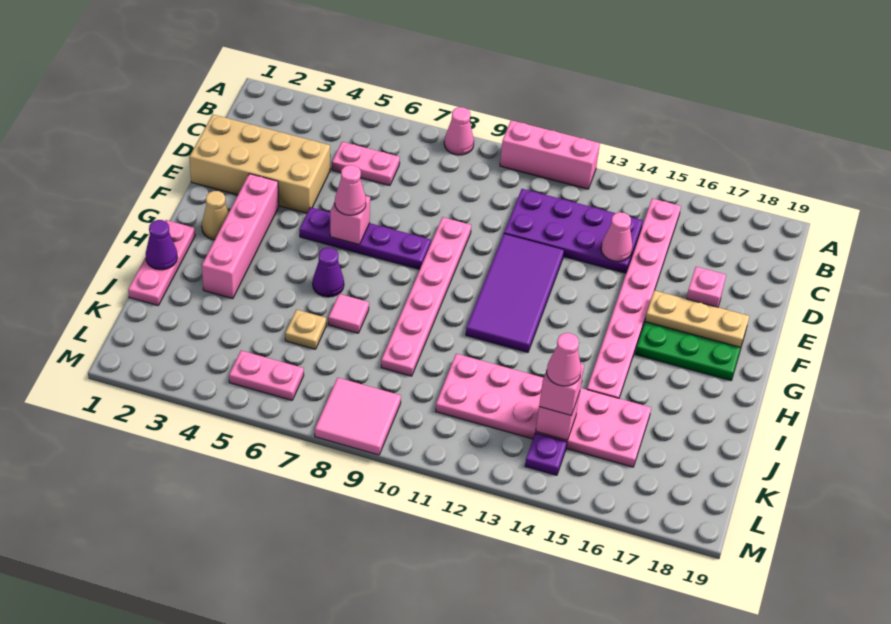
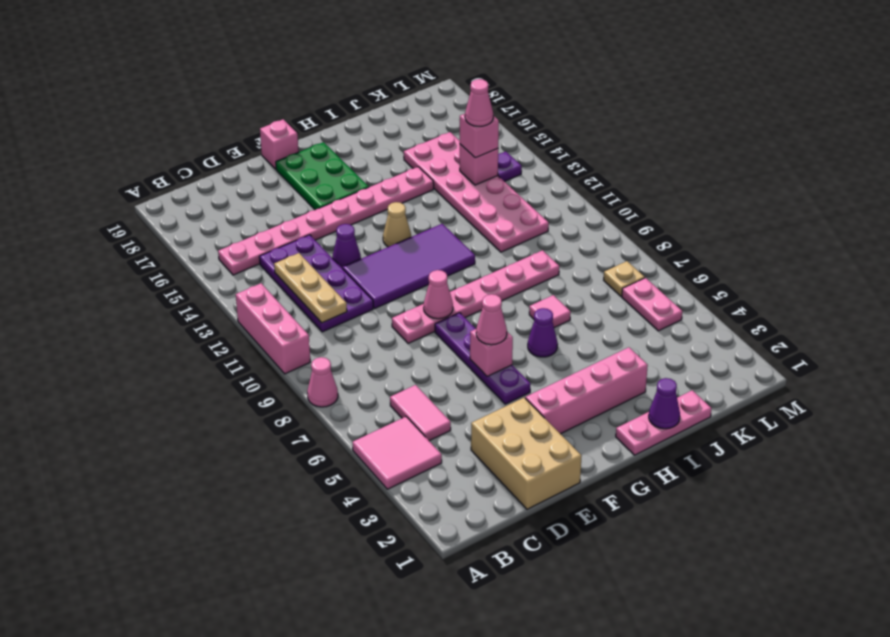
pink 1x2 plate [332,142,400,186] -> pink 1x2 tile [390,385,451,441]
tan 2x4 brick [189,114,330,213] -> tan 2x3 brick [471,398,582,509]
pink 1x1 cone [601,212,632,261] -> pink 1x1 cone moved to [424,270,453,319]
none -> purple 1x1 cone [332,224,361,269]
pink 1x1 brick [687,267,726,307] -> pink 1x1 brick moved to [260,119,299,169]
tan 1x3 plate [645,290,749,347] -> tan 1x3 plate moved to [274,253,347,323]
tan 1x1 cone [202,191,229,240] -> tan 1x1 cone moved to [383,202,411,247]
tan 1x1 plate [285,310,326,349] -> tan 1x1 plate moved to [604,261,645,296]
pink 2x2 tile [315,378,401,455] -> pink 2x2 tile moved to [352,417,442,489]

